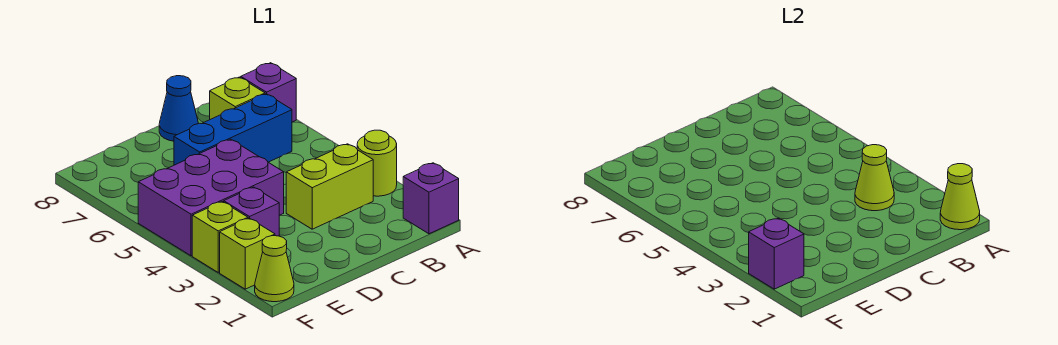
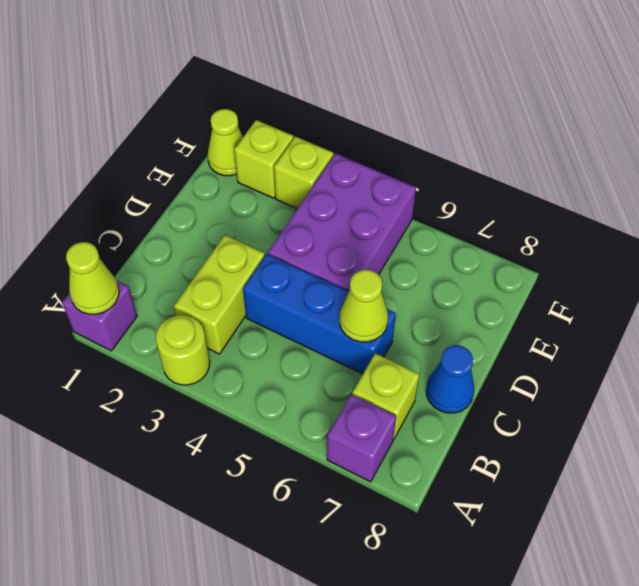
lime 1x1 cone [855,145,894,211] -> lime 1x1 cone moved to [340,270,388,342]
blue 1x3 brick [174,94,292,165] -> blue 1x3 brick turned to [243,254,396,374]
purple 1x1 brick [224,187,280,236] -> none
purple 1x1 brick [749,218,804,289] -> none

